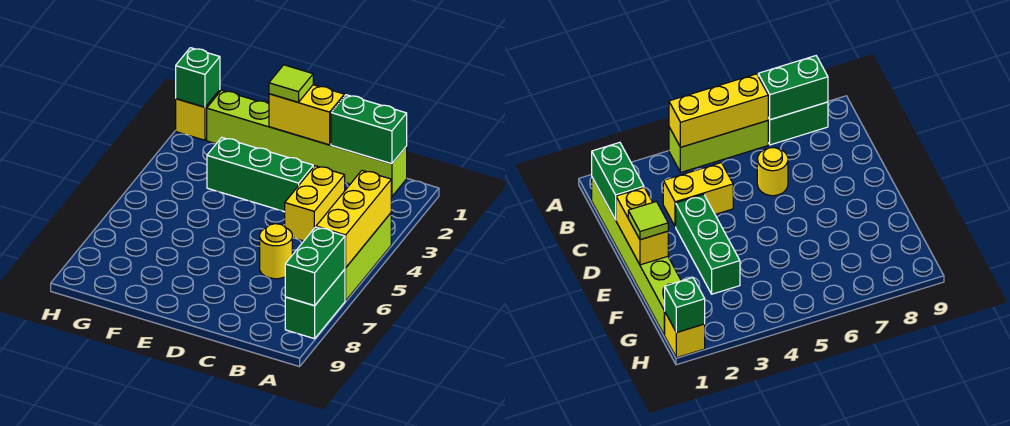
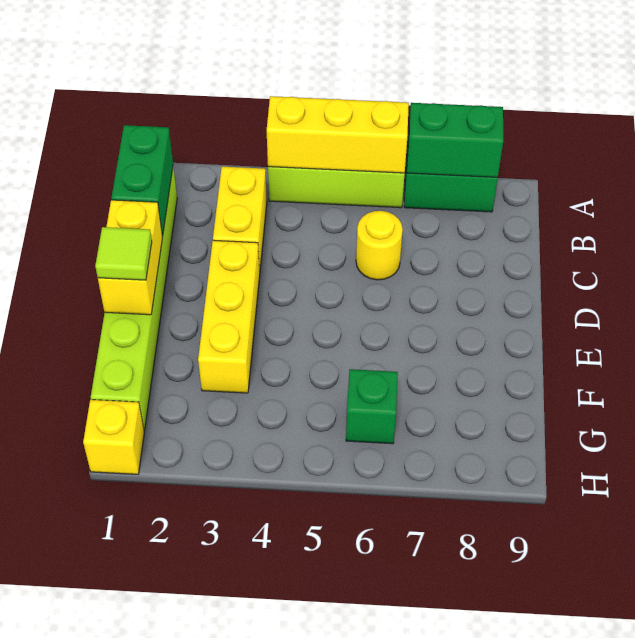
yellow 1x2 brick [285,166,345,241] -> yellow 1x2 brick turned to [213,167,267,272]
green 1x3 brick [207,138,313,212] -> yellow 1x3 brick [198,240,260,393]
green 1x1 brick [176,48,220,107] -> green 1x1 brick moved to [346,369,398,444]

